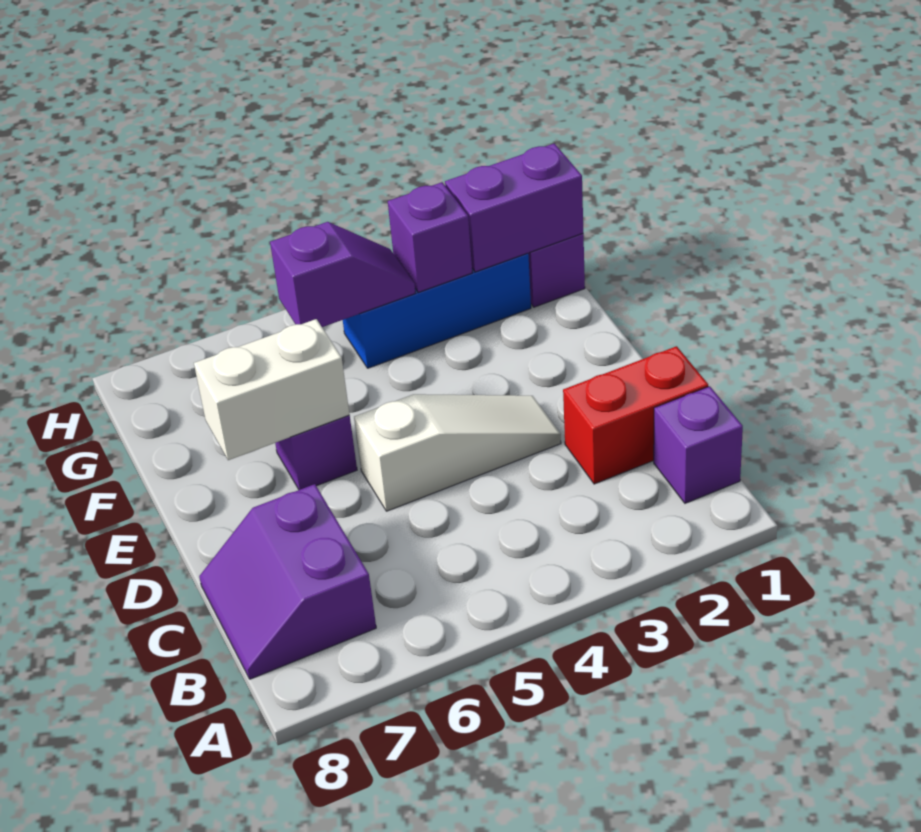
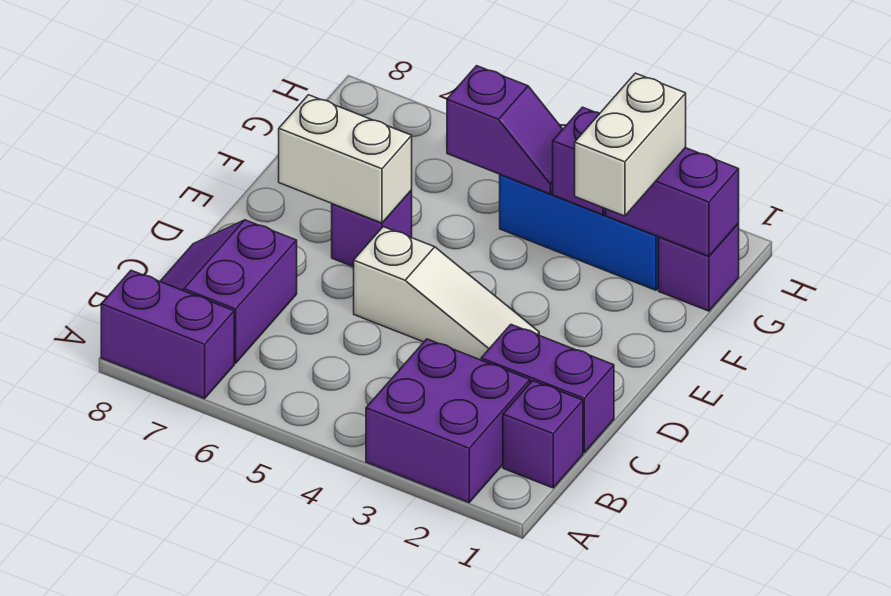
none -> purple 2x2 brick [366,339,530,502]
none -> purple 1x2 brick [101,270,234,399]
red 1x2 brick [563,346,708,484] -> purple 1x2 brick [481,325,614,452]
none -> white 1x2 brick [575,73,686,216]

